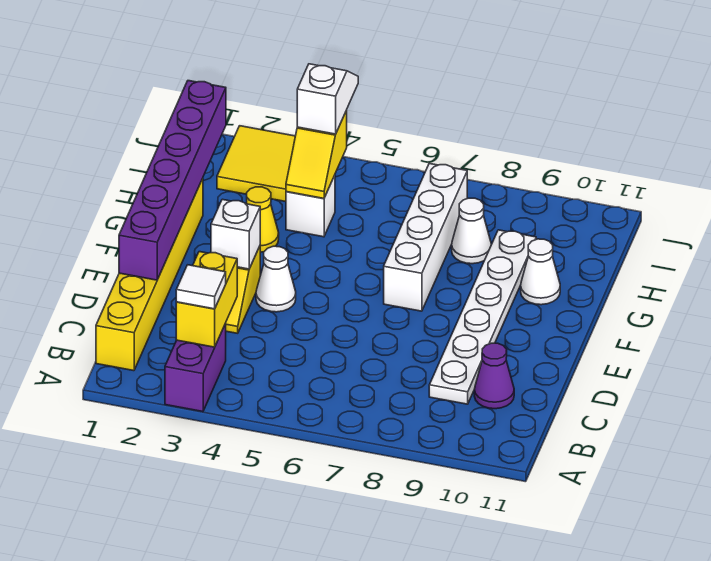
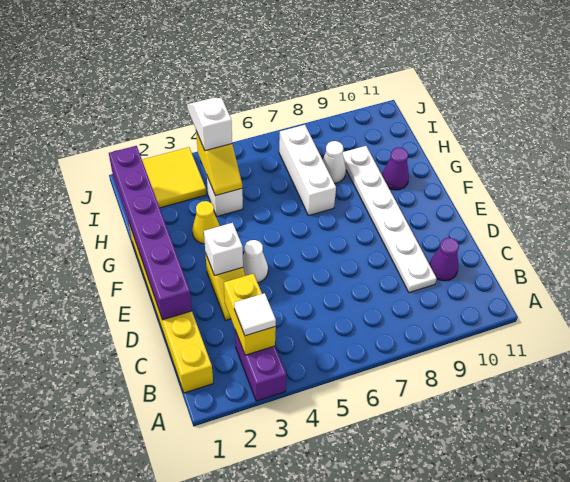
white 1x4 brick [384,163,467,311] -> white 1x3 brick [279,125,336,216]
white 1x1 cone [521,239,560,305] -> purple 1x1 cone [382,148,409,190]

